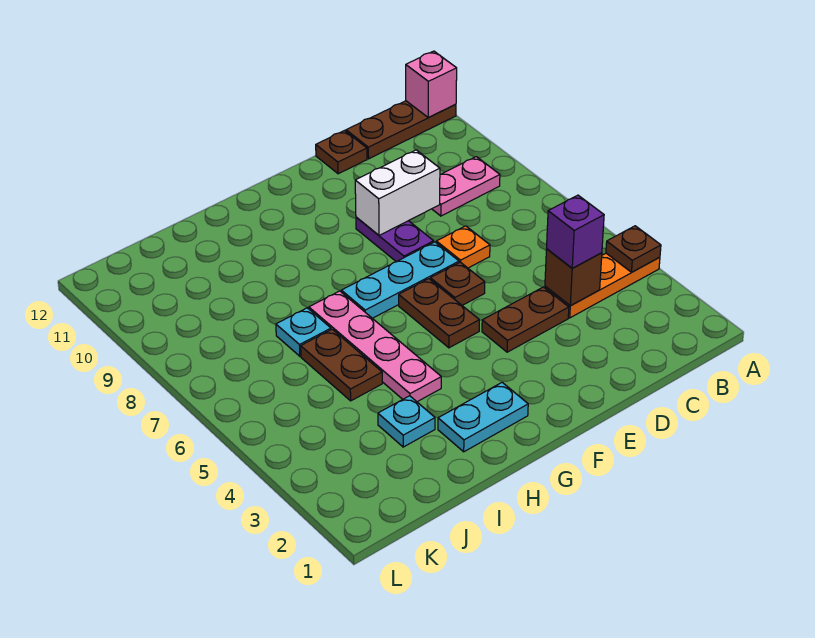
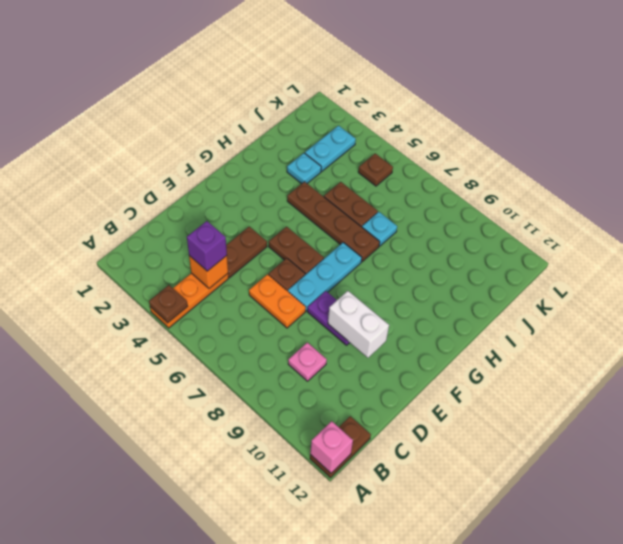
brown 1x3 plate [346,101,456,159] -> brown 1x2 plate [310,416,371,478]
pink 1x2 plate [432,157,500,216] -> pink 1x1 plate [288,342,327,381]
brown 1x1 brick [545,249,602,306] -> orange 1x1 brick [189,256,228,289]
orange 1x1 plate [436,226,490,268] -> orange 1x2 plate [249,274,306,328]
white 1x2 brick [355,150,440,235] -> white 1x2 brick turned to [328,291,389,358]
brown 1x1 plate [316,131,367,174] -> brown 1x1 plate moved to [358,153,393,186]
cyan 1x2 plate [438,383,528,452] -> cyan 1x2 plate moved to [305,126,356,171]
pink 1x4 plate [309,291,441,402] -> brown 1x4 plate [287,181,380,262]

